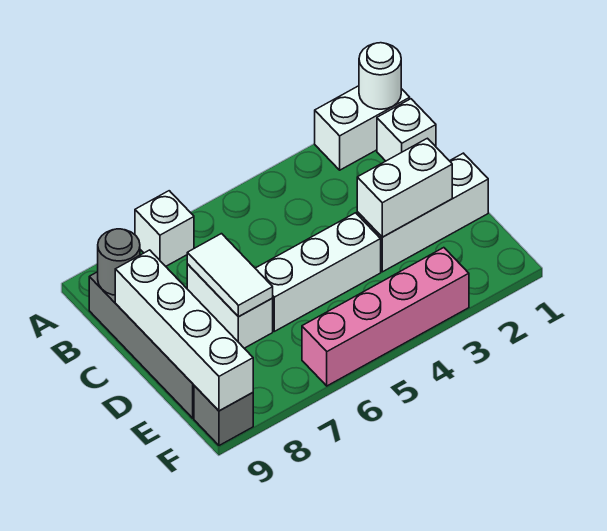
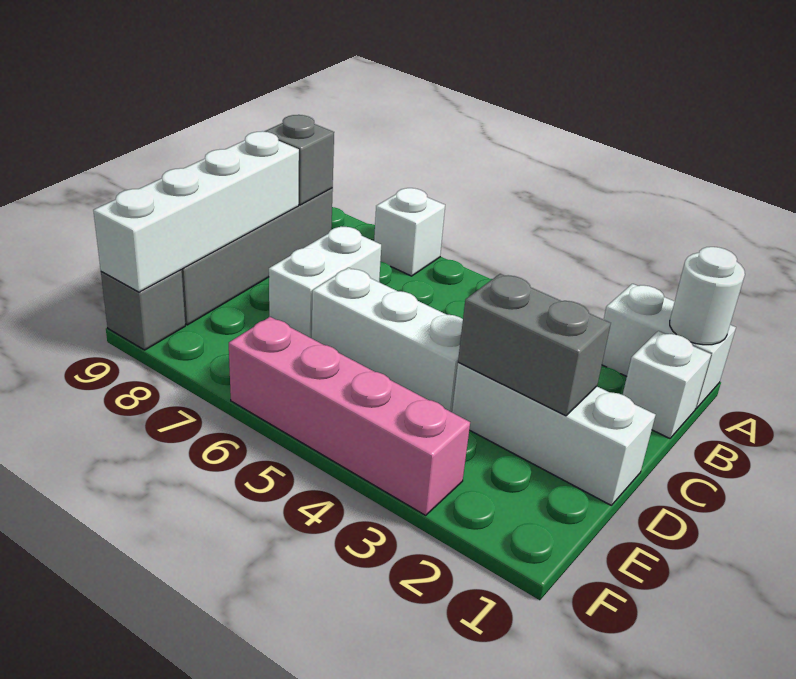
grey 1x1 round brick [98,229,140,295] -> grey 1x1 brick [264,115,334,205]
white 1x2 tile [187,234,273,317] -> none
white 1x2 brick [357,138,452,237] -> grey 1x2 brick [458,274,611,416]

